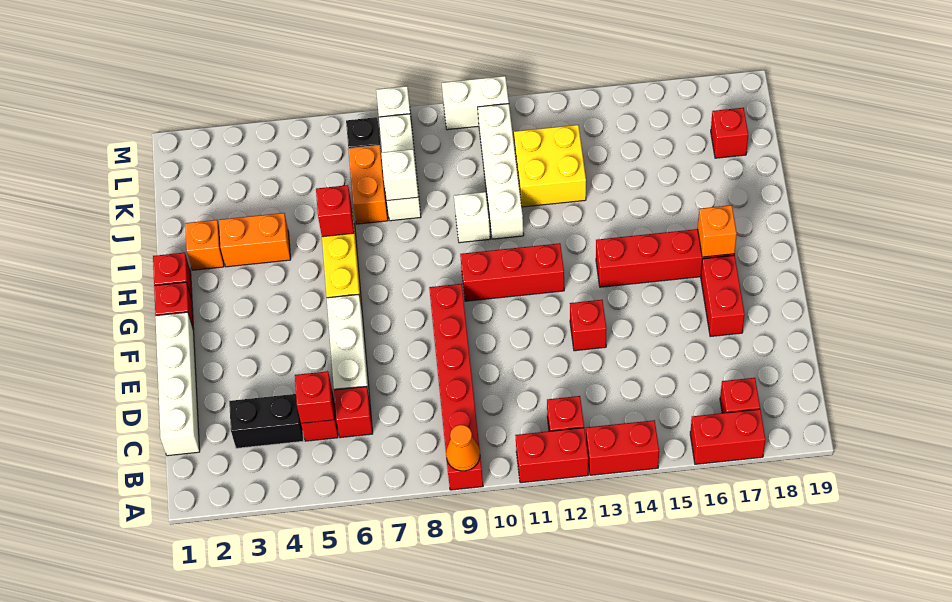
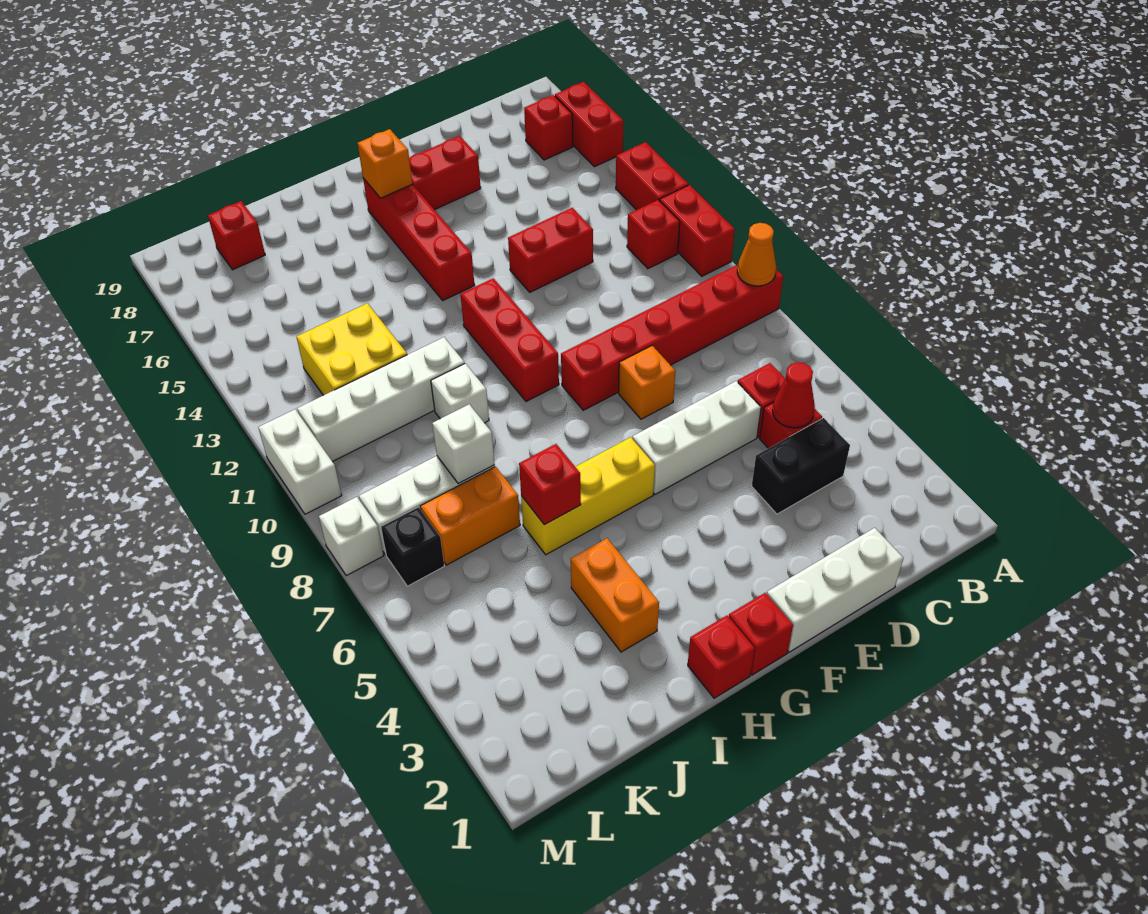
white 1x4 brick [155,312,200,456] -> white 1x3 brick [767,528,903,652]
black 1x2 brick [229,394,303,448] -> black 1x2 brick turned to [752,418,850,514]
red 1x1 brick [295,371,334,423] -> red 1x1 cone [772,362,815,428]
red 1x1 brick [570,300,606,351] -> red 1x2 brick [508,208,593,292]
orange 1x1 brick [185,220,224,270] -> orange 1x1 brick moved to [619,346,675,419]

